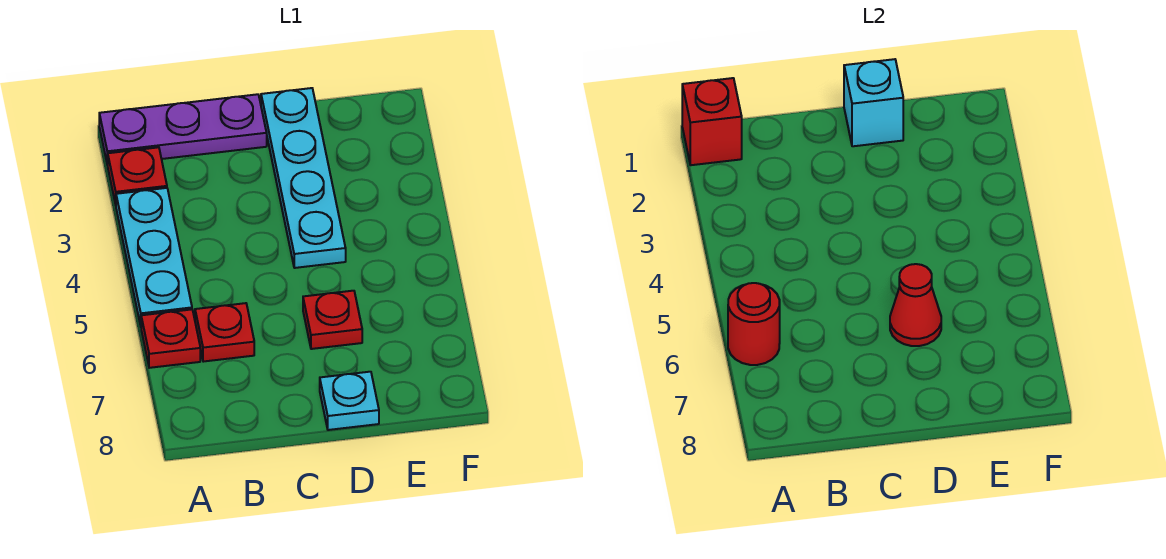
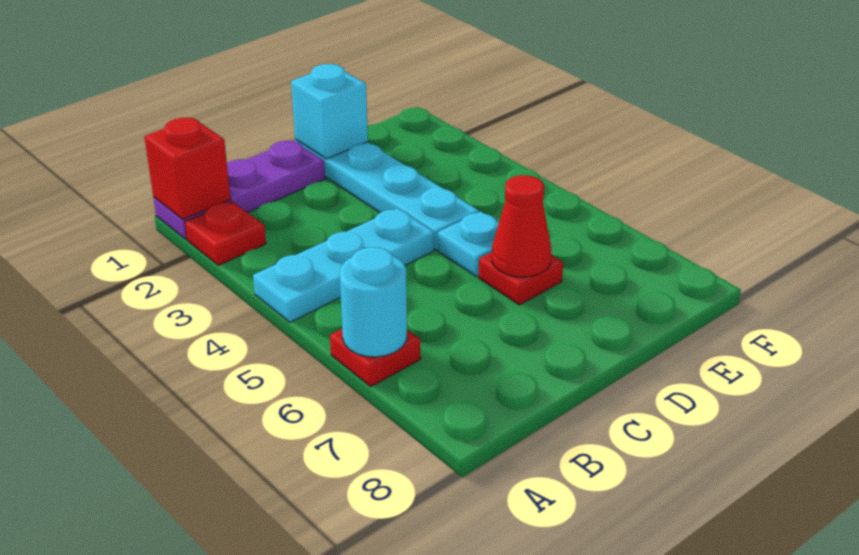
cyan 1x3 plate [116,188,192,326] -> cyan 1x3 plate turned to [253,208,434,322]
red 1x1 round brick [728,283,780,365] -> cyan 1x1 round brick [340,247,407,357]
red 1x1 plate [195,303,254,362] -> none
cyan 1x1 plate [320,372,379,430] -> cyan 1x1 plate moved to [438,212,499,277]

